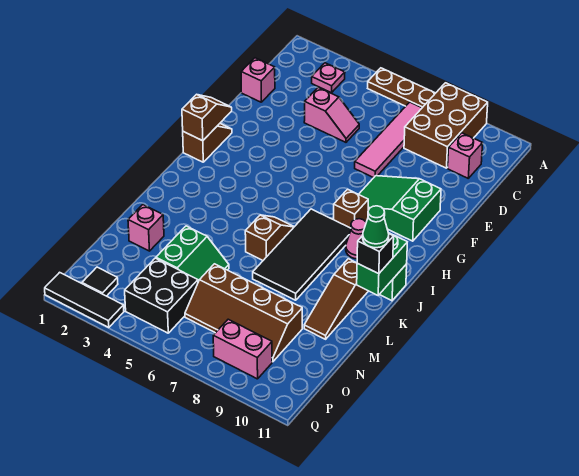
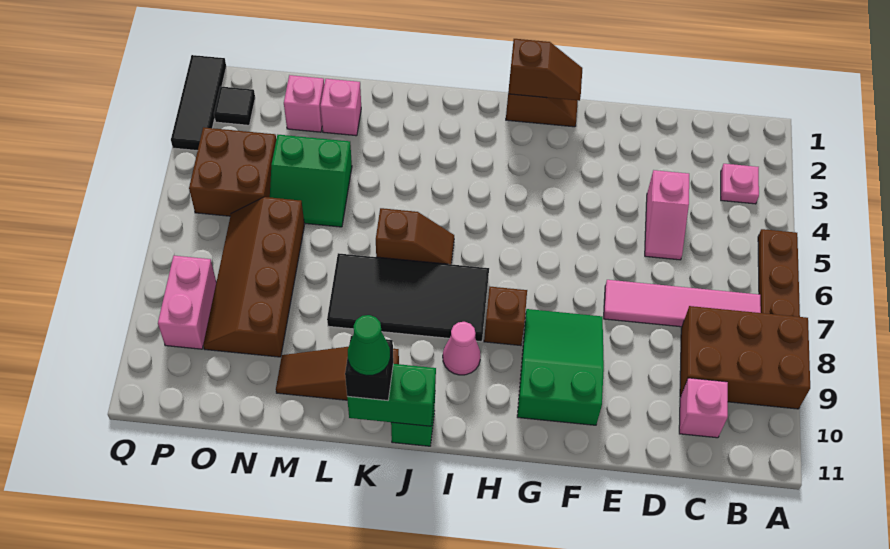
pink 1x1 brick [241,58,275,102] -> pink 1x1 brick moved to [284,75,324,132]
black 2x2 brick [125,258,198,333] -> brown 2x2 brick [189,127,276,216]

